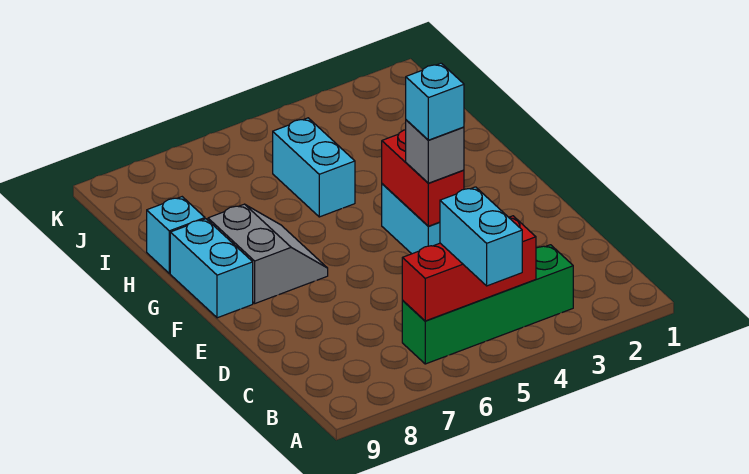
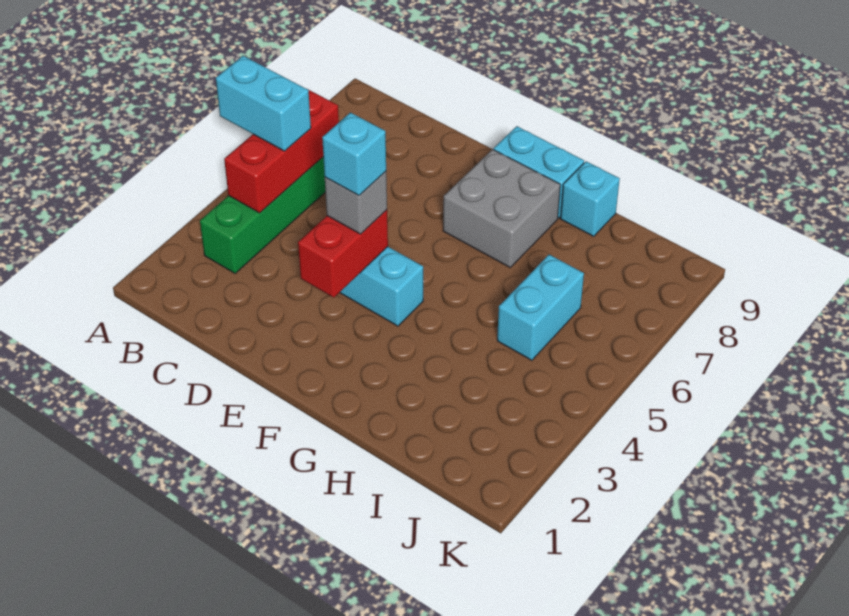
red 1x2 brick [382,130,464,226] -> red 1x2 brick turned to [298,210,388,298]
grey 2x2 slope [208,204,328,303] -> grey 2x2 brick [443,149,560,267]
cyan 1x2 brick [273,118,355,217] -> cyan 1x2 brick turned to [497,255,584,360]

